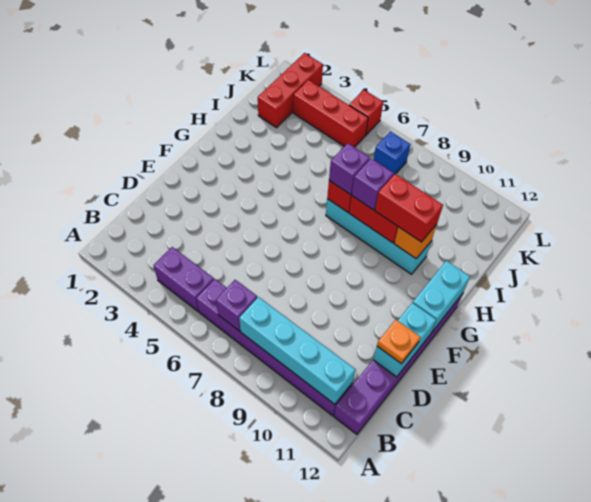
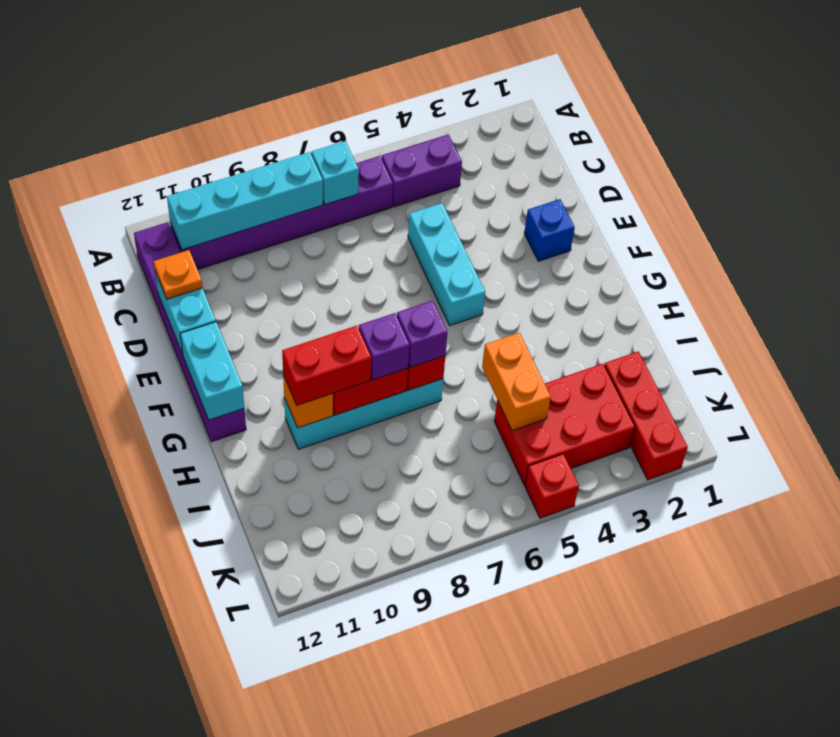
purple 1x1 brick [216,280,257,331] -> cyan 1x1 brick [312,141,359,204]
none -> cyan 1x3 brick [408,203,485,325]
none -> orange 1x2 brick [482,333,551,431]
red 1x3 brick [293,80,368,147] -> red 2x3 brick [494,364,635,485]
blue 1x1 brick [374,131,411,174] -> blue 1x1 brick moved to [524,199,575,261]

